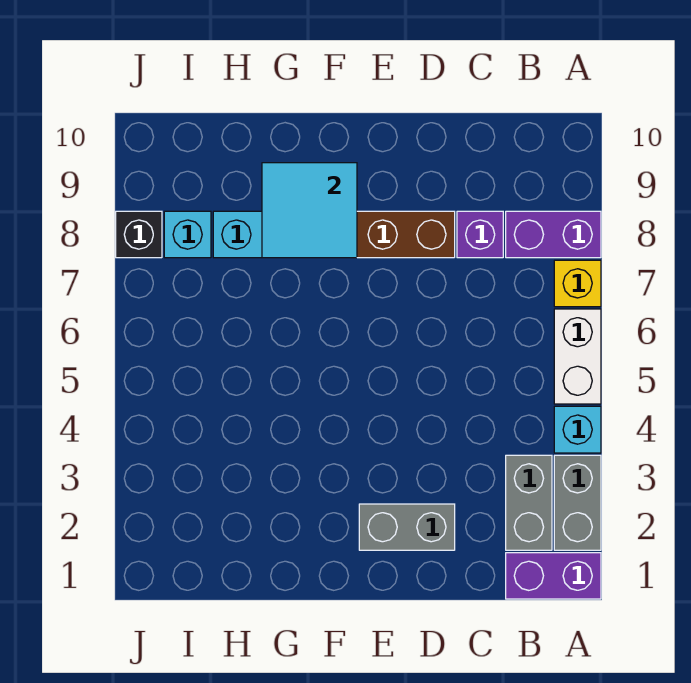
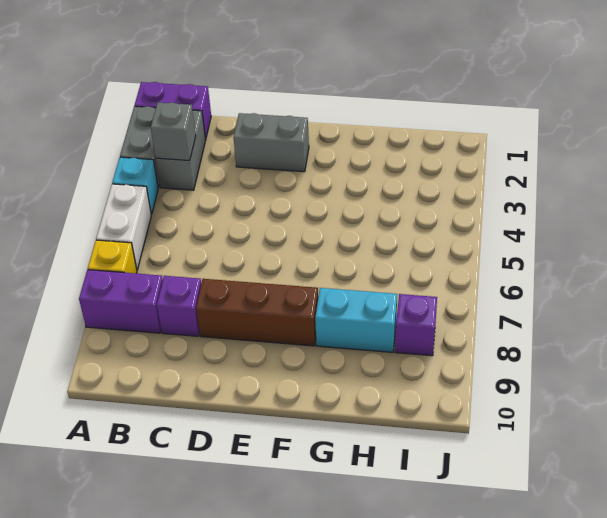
none -> grey 1x1 brick [151,102,196,161]
cyan 2x2 tile [262,163,357,258] -> none
cyan 1x1 brick [164,211,211,258] -> purple 1x1 brick [395,294,437,356]
black 1x1 brick [116,211,162,258] -> none

